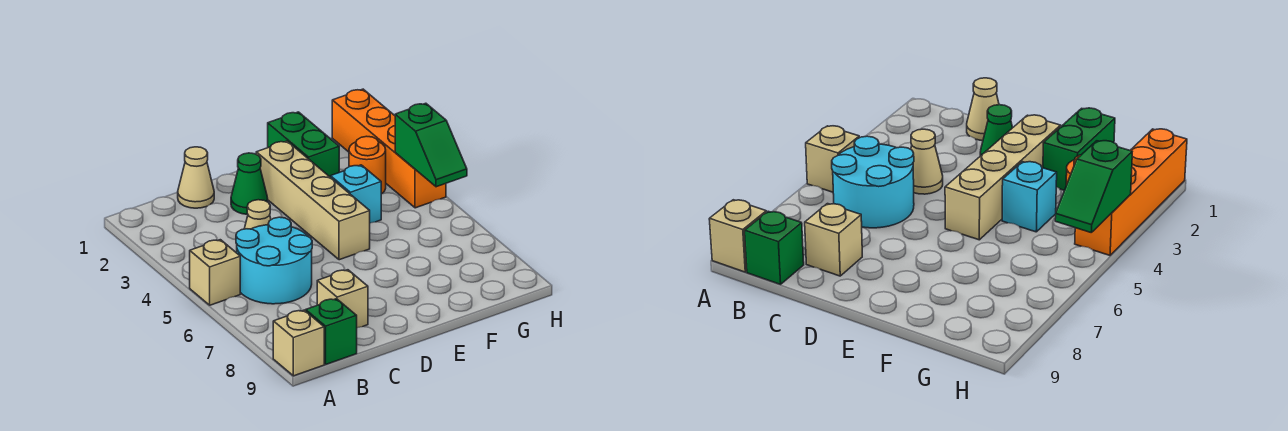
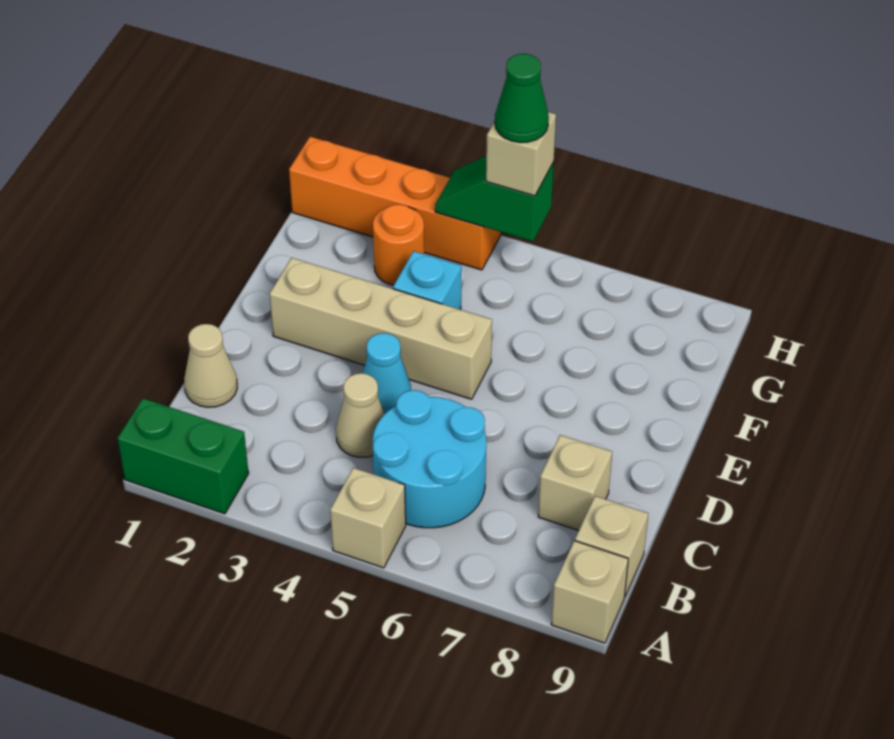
green 1x1 brick [306,299,357,364] -> tan 1x1 brick [575,496,648,596]
green 1x1 cone [231,153,268,214] -> green 1x1 cone moved to [495,54,549,143]
none -> cyan 1x1 cone [363,333,411,413]
green 1x2 brick [268,112,339,177] -> green 1x2 brick moved to [117,398,249,514]
green 1x2 slope [395,103,467,187] -> green 1x2 slope turned to [435,156,554,241]
none -> tan 1x1 brick [486,112,556,196]

